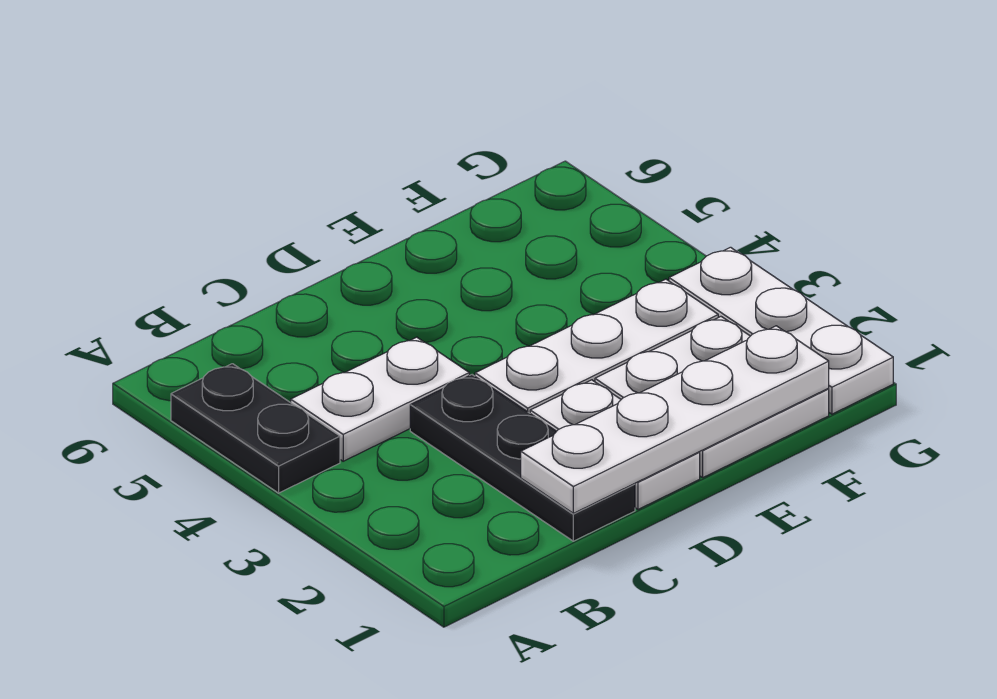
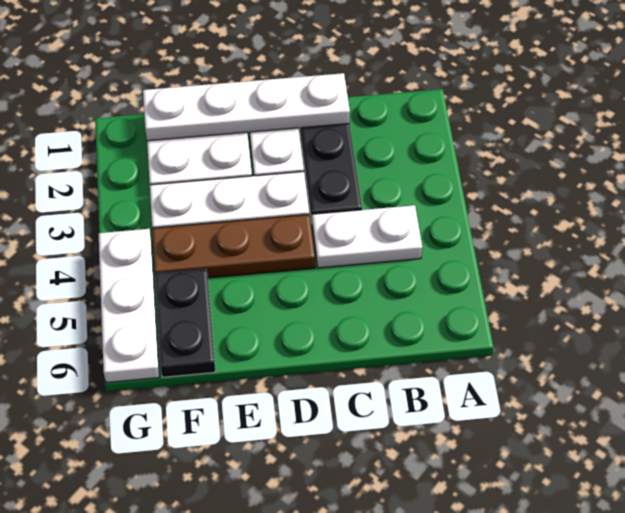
black 1x2 plate [171,364,340,493] -> black 1x2 plate moved to [155,269,215,377]
none -> brown 1x3 plate [152,215,315,278]
white 1x3 plate [669,247,893,414] -> white 1x3 plate moved to [99,229,159,383]

